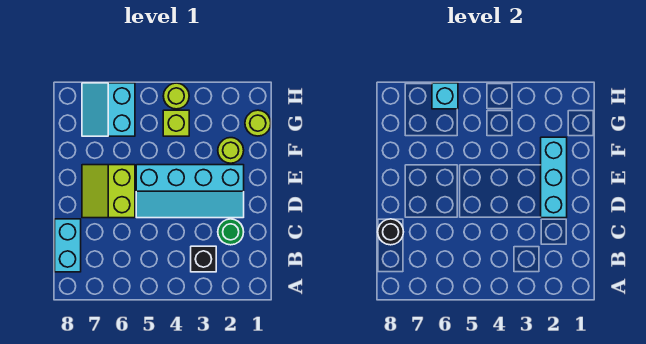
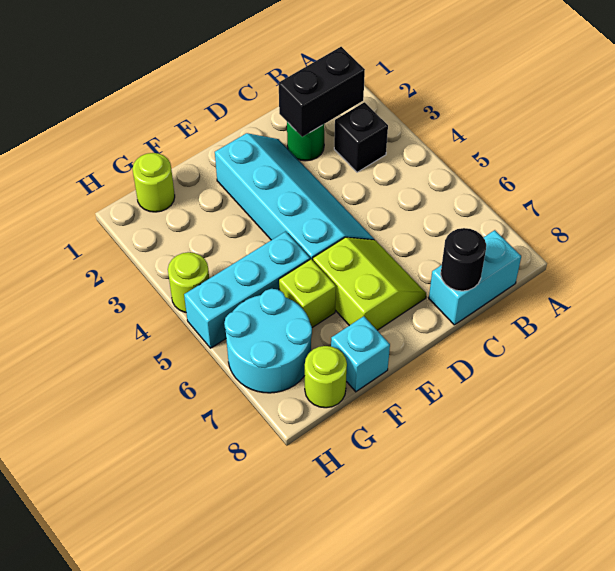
none -> black 1x2 brick [279,47,365,137]
cyan 1x3 brick [541,137,567,218] -> cyan 1x3 brick moved to [184,231,310,348]
lime 2x2 slope [82,165,135,218] -> lime 2x2 slope turned to [313,237,426,330]
lime 1x1 round brick [218,138,244,163] -> lime 1x1 round brick moved to [305,346,347,408]
lime 1x1 brick [163,110,189,136] -> lime 1x1 brick moved to [279,259,336,328]
cyan 2x2 slope [82,83,135,136] -> cyan 2x2 round brick [224,289,312,393]
cyan 1x1 brick [432,83,458,109] -> cyan 1x1 brick moved to [331,316,390,392]

